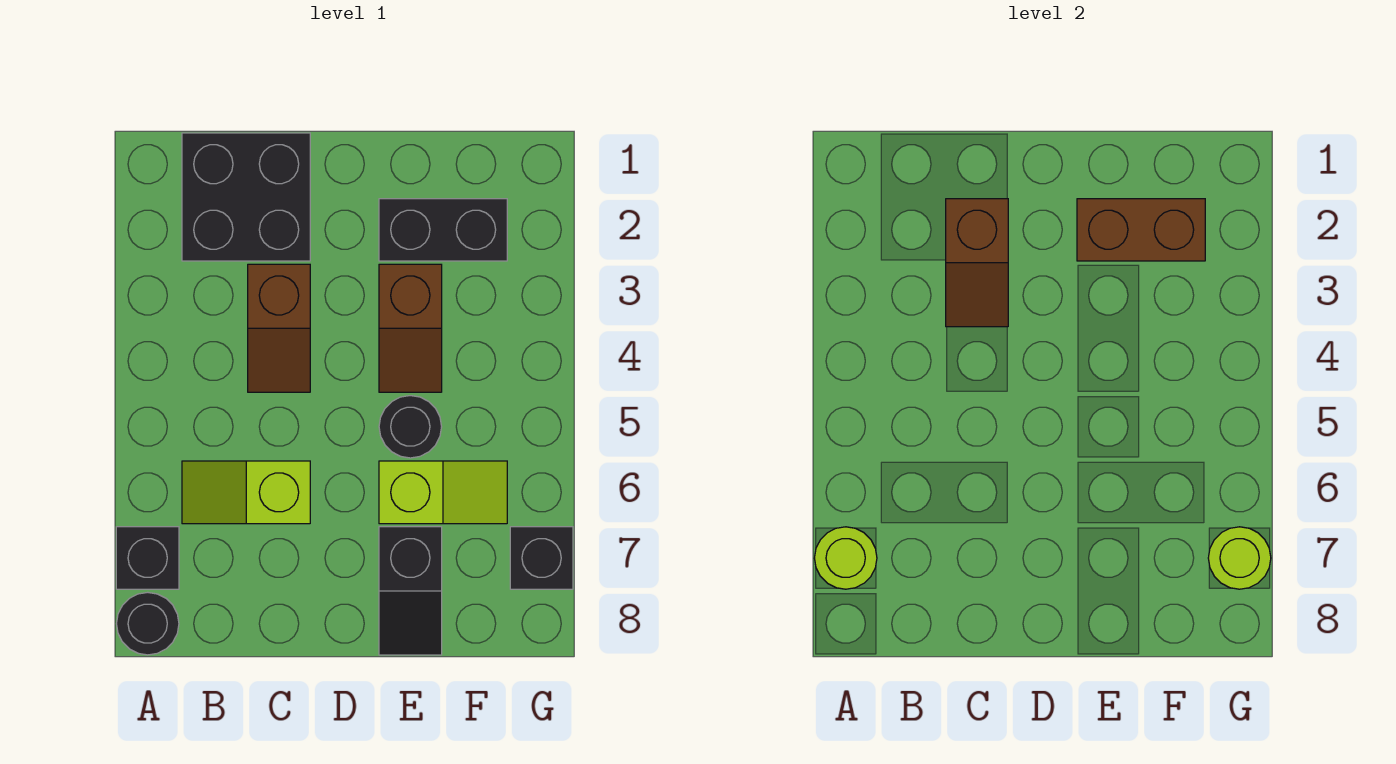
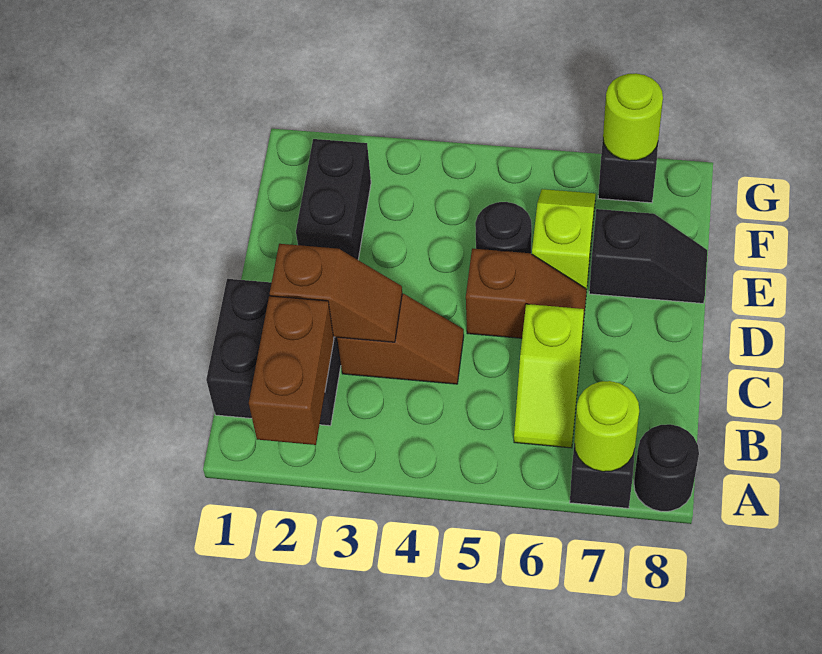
brown 1x2 brick [1077,199,1205,261] -> brown 1x2 brick moved to [249,296,334,445]
brown 1x2 slope [379,264,442,392] -> brown 1x2 slope moved to [466,249,587,338]

